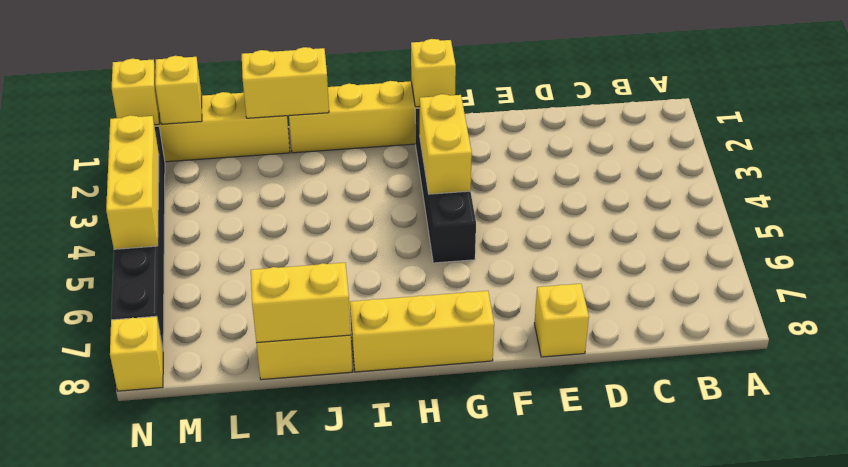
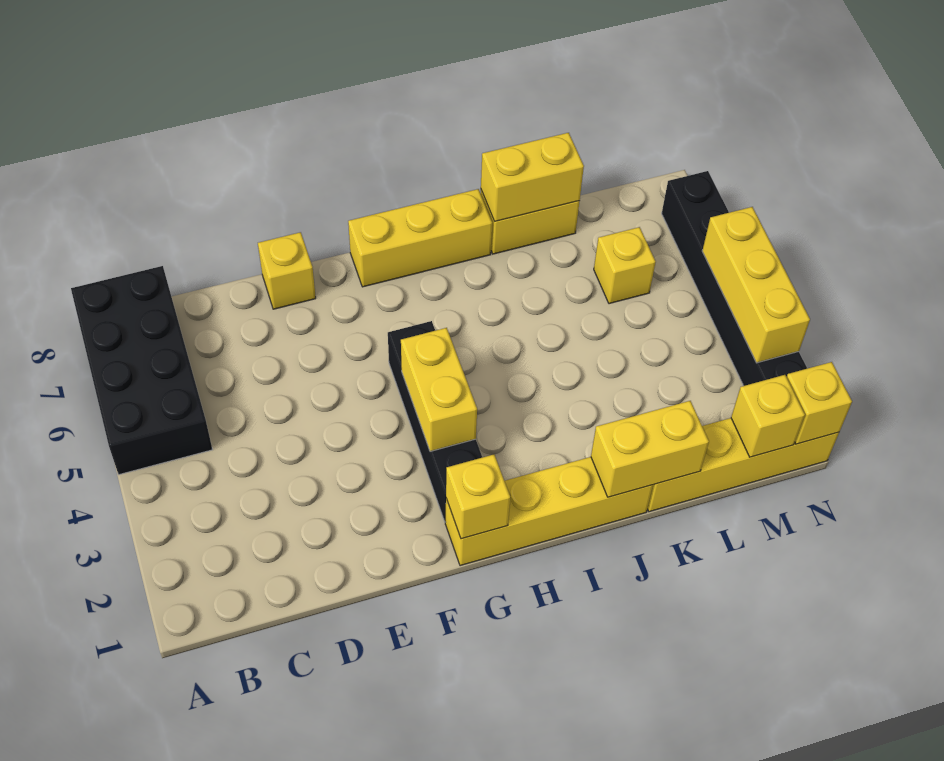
none -> black 2x4 brick [71,266,212,475]
yellow 1x1 brick [110,316,163,391] -> yellow 1x1 brick moved to [594,227,656,304]

